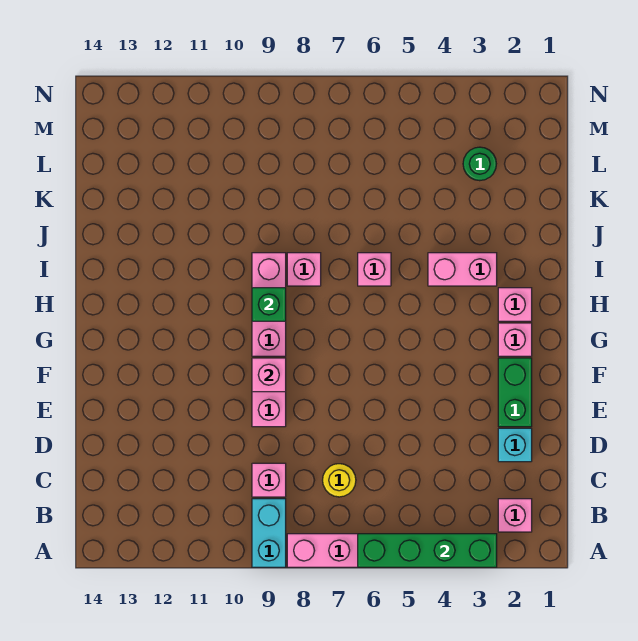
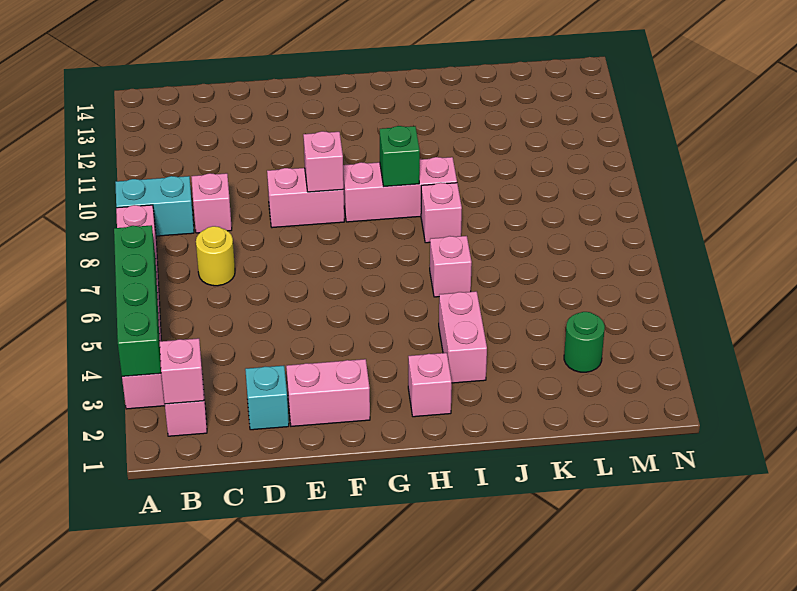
green 1x2 brick [498,358,532,427] -> pink 1x2 brick [286,359,370,426]
pink 1x1 brick [498,323,532,356] -> pink 1x1 brick moved to [160,338,204,404]

